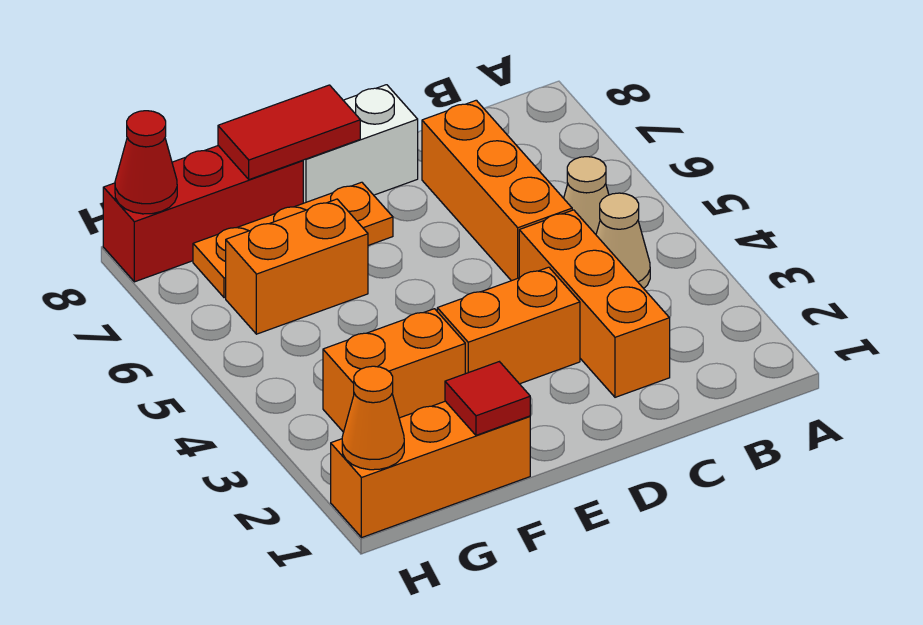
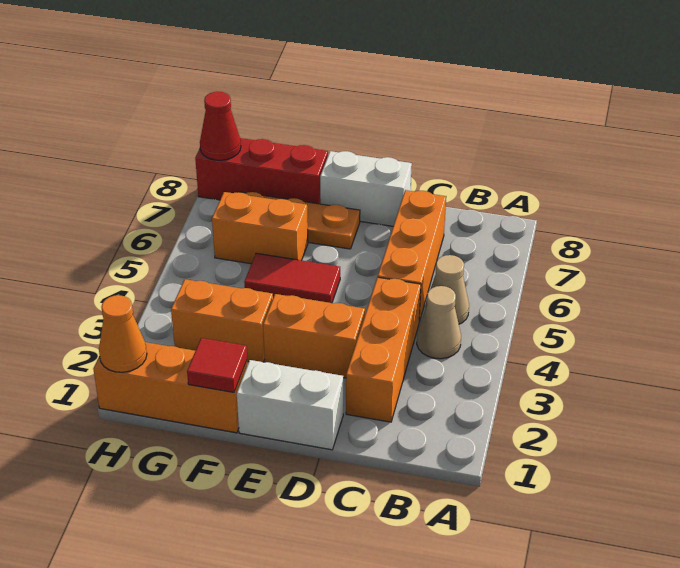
none -> white 1x2 brick [237,360,343,450]
red 1x2 tile [218,85,360,180] -> red 1x2 tile moved to [244,253,340,303]

